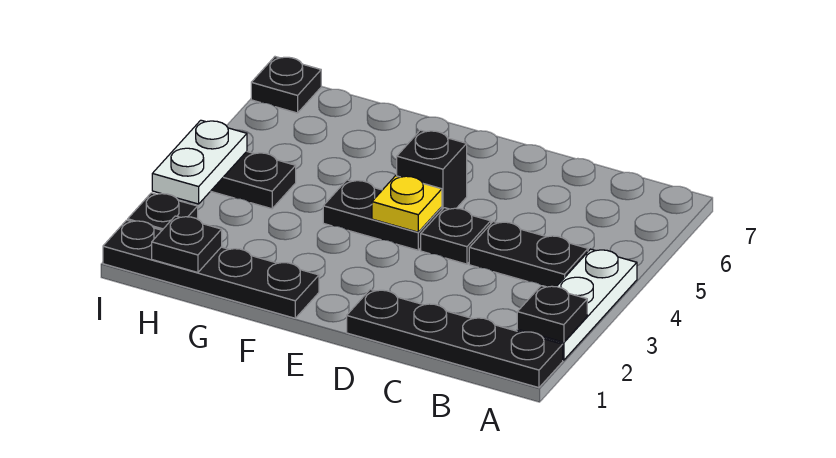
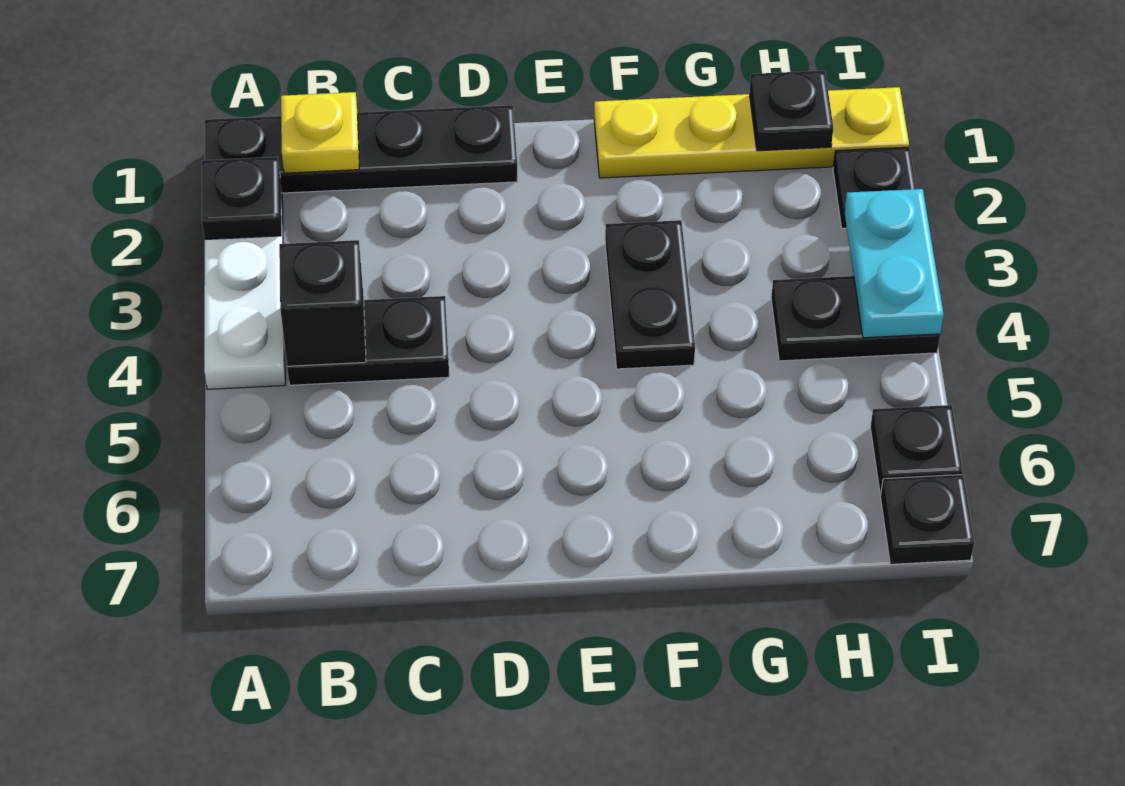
black 1x1 plate [421,208,491,264] -> black 1x1 plate moved to [870,405,963,493]
black 1x2 plate [323,180,442,250] -> black 1x2 plate turned to [605,220,695,369]
yellow 1x1 plate [372,176,442,232] -> yellow 1x1 plate moved to [281,92,359,173]
black 1x1 brick [397,130,467,210] -> black 1x1 brick moved to [279,240,366,366]
black 1x4 plate [103,220,319,318] -> yellow 1x4 plate [594,87,909,178]
white 1x2 plate [152,120,247,204] -> cyan 1x2 plate [844,189,944,338]

